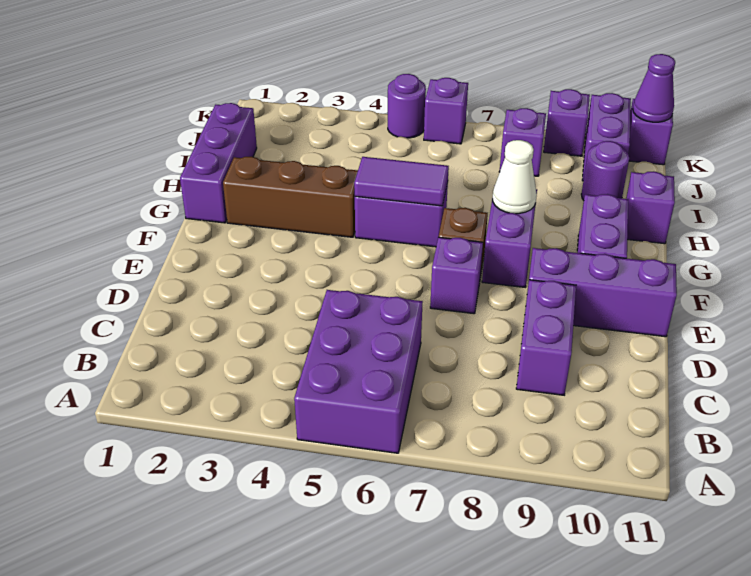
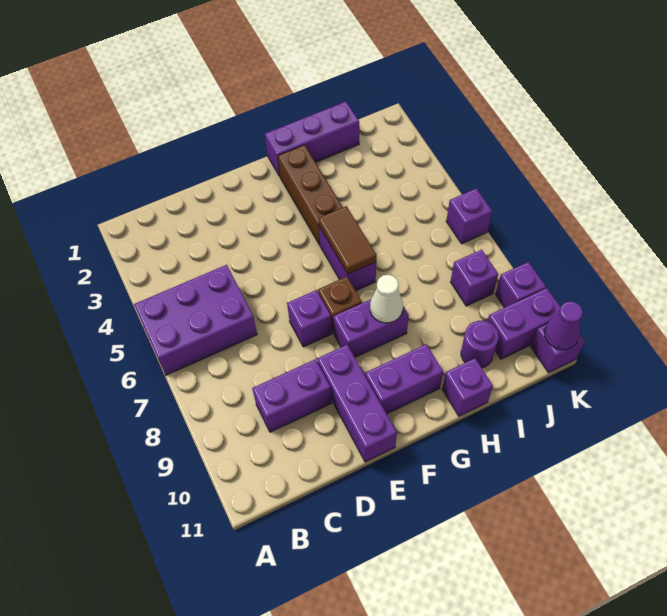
purple 1x2 tile [354,157,449,206] -> brown 1x2 tile [318,206,377,274]
purple 1x1 round brick [388,74,426,138] -> none

